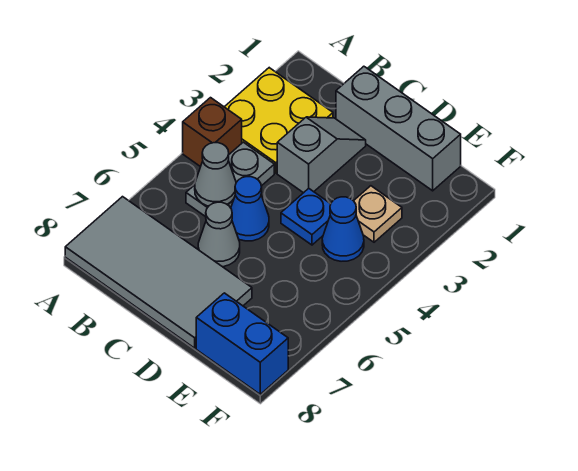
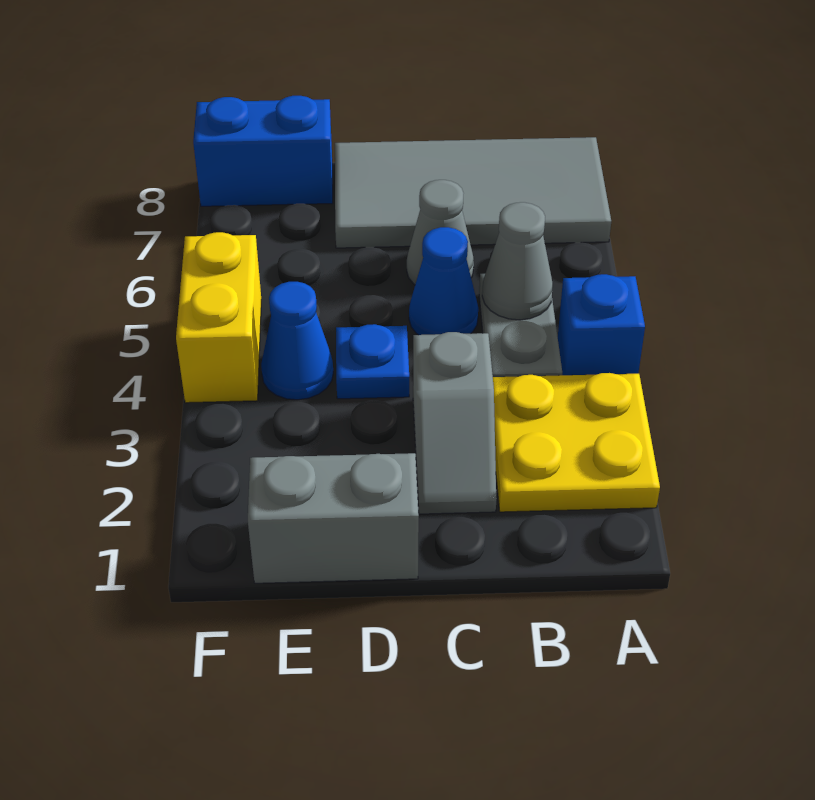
brown 1x1 brick [183,98,242,167] -> blue 1x1 brick [558,274,645,375]
grey 1x3 brick [336,66,461,191] -> grey 1x2 brick [248,453,419,583]
tan 1x1 plate [354,186,402,242] -> none
none -> yellow 1x2 brick [176,232,261,403]

